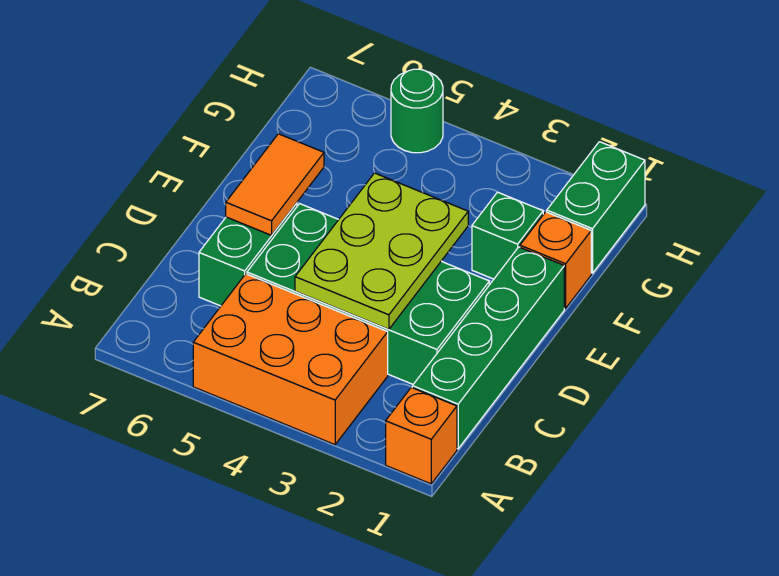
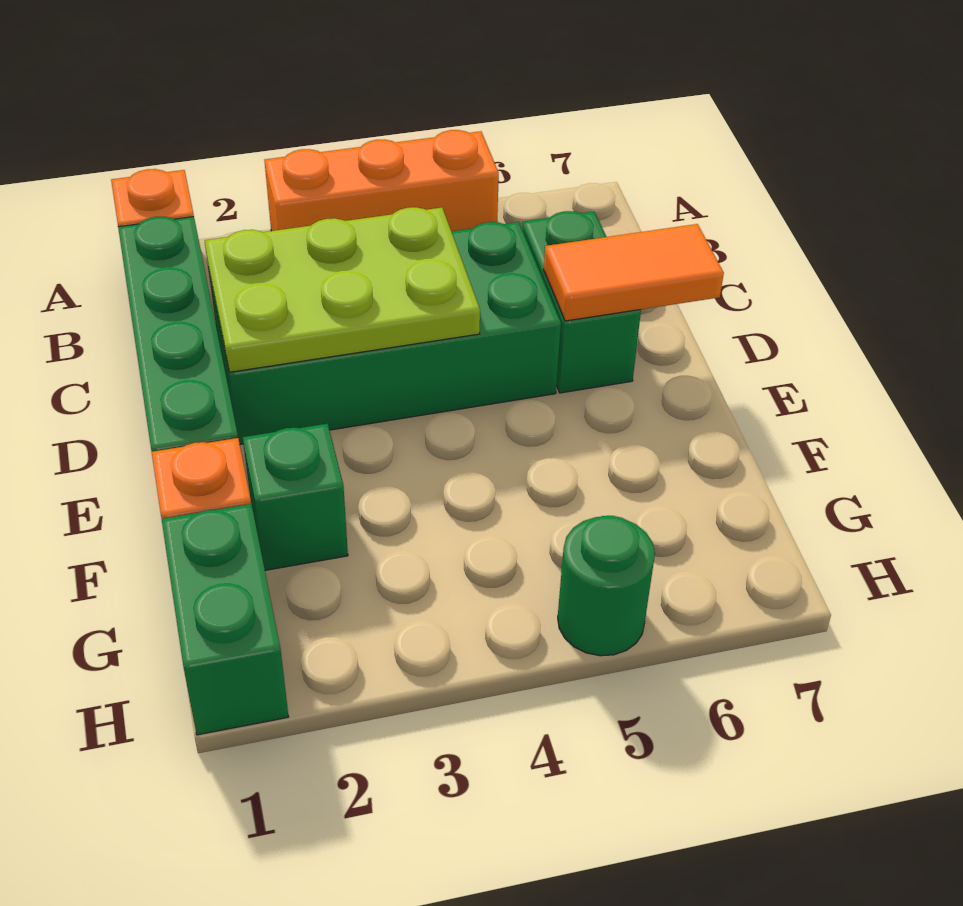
orange 2x3 brick [193,274,388,445] -> orange 1x3 brick [264,130,499,231]
lime 2x3 plate [295,173,468,329] -> lime 2x3 plate turned to [205,207,480,372]
orange 1x2 tile [226,134,324,235] -> orange 1x2 tile turned to [544,224,724,321]

